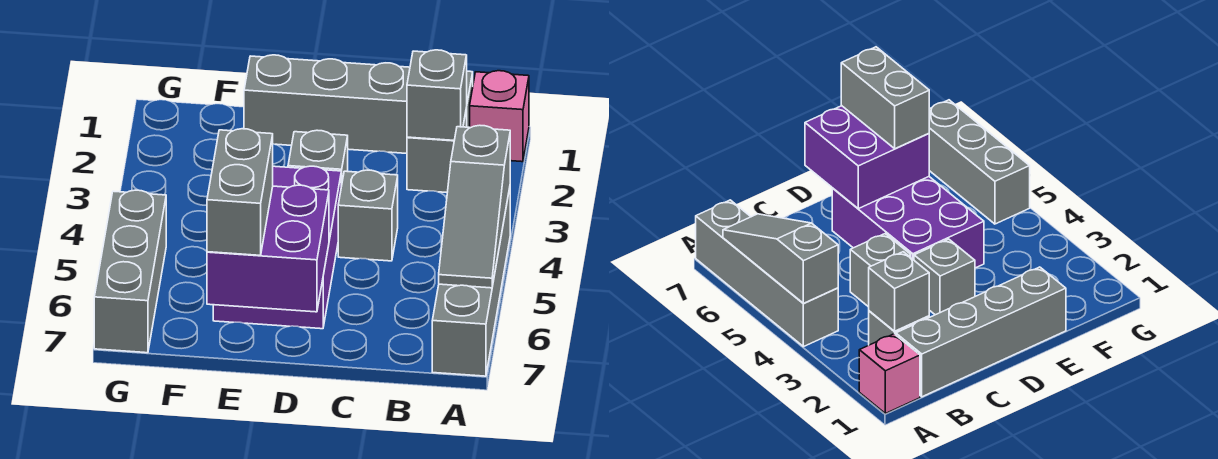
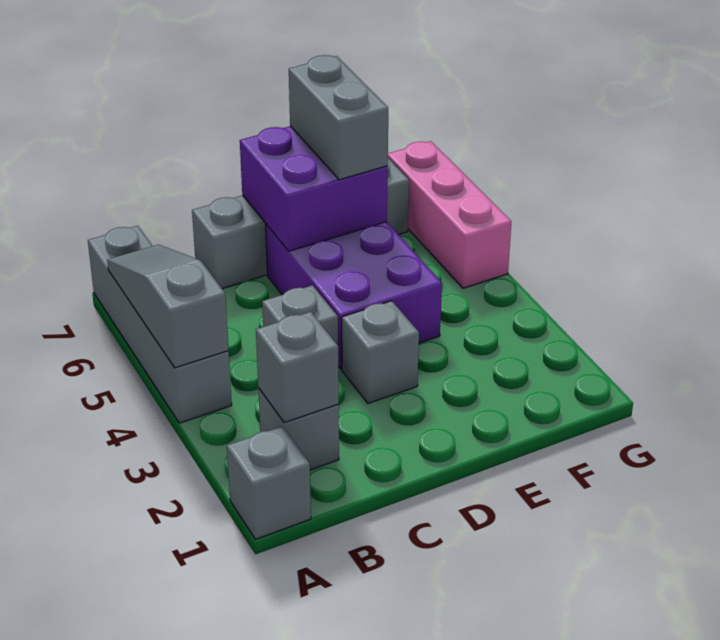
pink 1x1 brick [470,71,529,162] -> grey 1x1 brick [227,426,311,539]
grey 1x4 brick [244,55,473,154] -> grey 1x4 brick moved to [192,158,409,289]
grey 1x3 brick [94,190,166,353] -> pink 1x3 brick [388,141,511,288]

